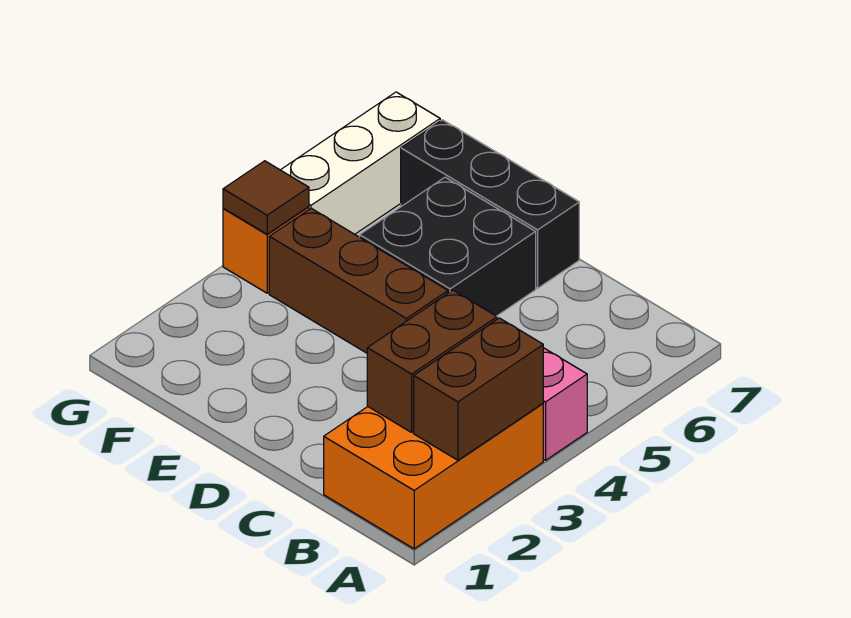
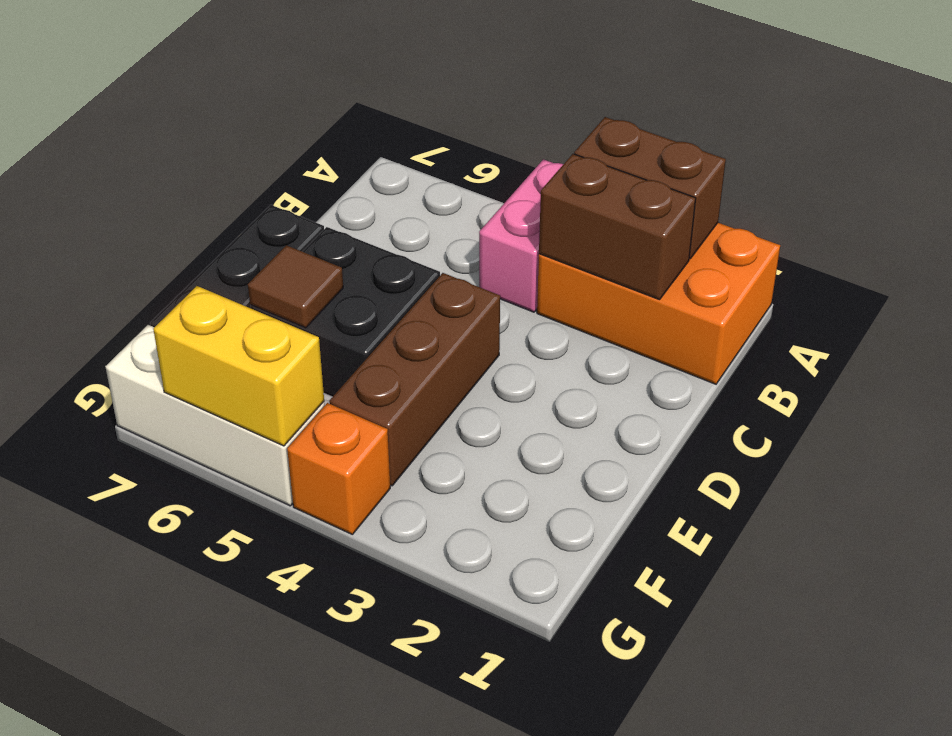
brown 1x1 tile [223,161,309,234] -> brown 1x1 tile moved to [248,245,343,328]
none -> yellow 1x2 brick [153,286,324,446]

